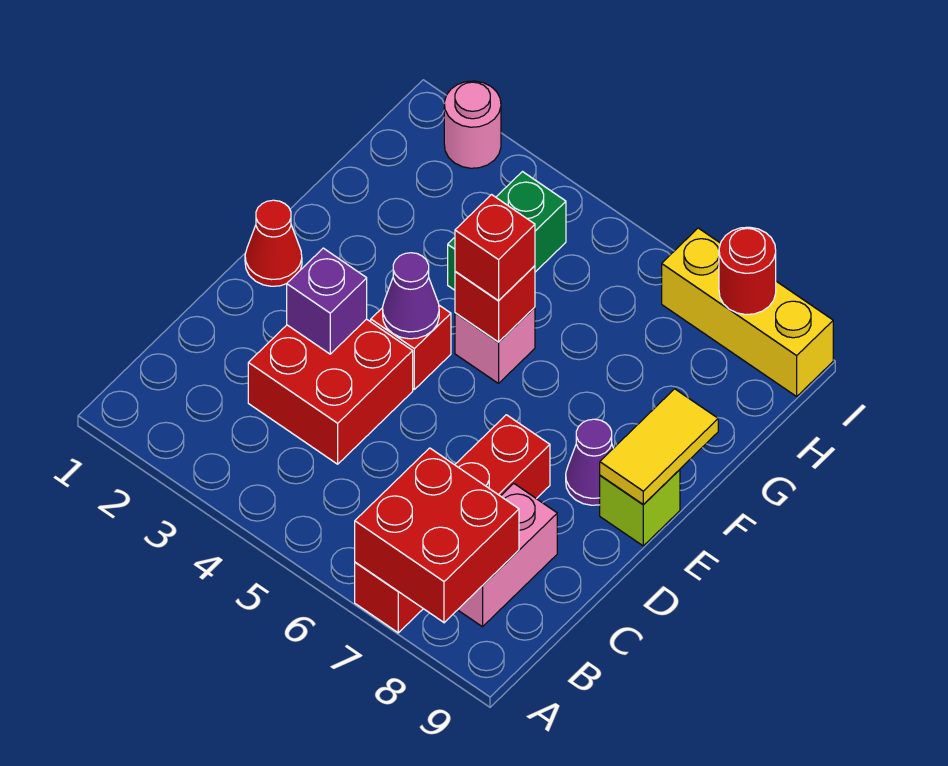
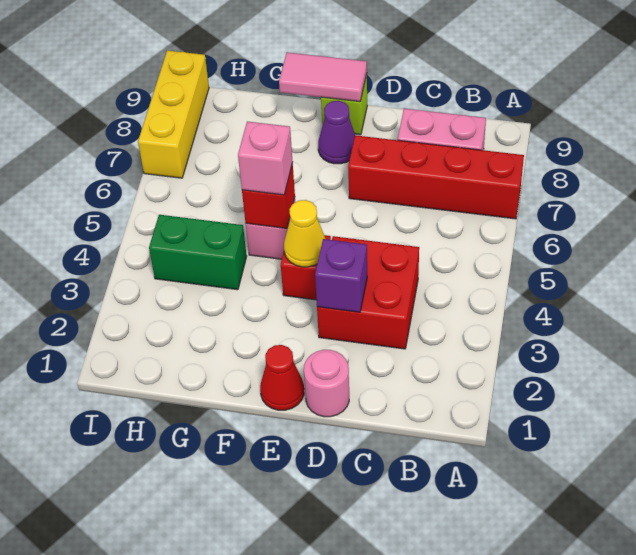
red 2x2 brick [355,448,519,623] -> none
purple 1x1 cone [383,253,439,339] -> yellow 1x1 cone [284,200,325,267]
yellow 1x2 tile [600,389,718,505] -> pink 1x2 tile [279,52,367,102]
red 1x1 brick [455,195,535,301] -> pink 1x1 brick [238,122,293,195]
pink 1x1 round brick [444,81,501,168] -> pink 1x1 round brick moved to [304,350,349,417]
red 1x1 round brick [719,227,776,315] -> none

